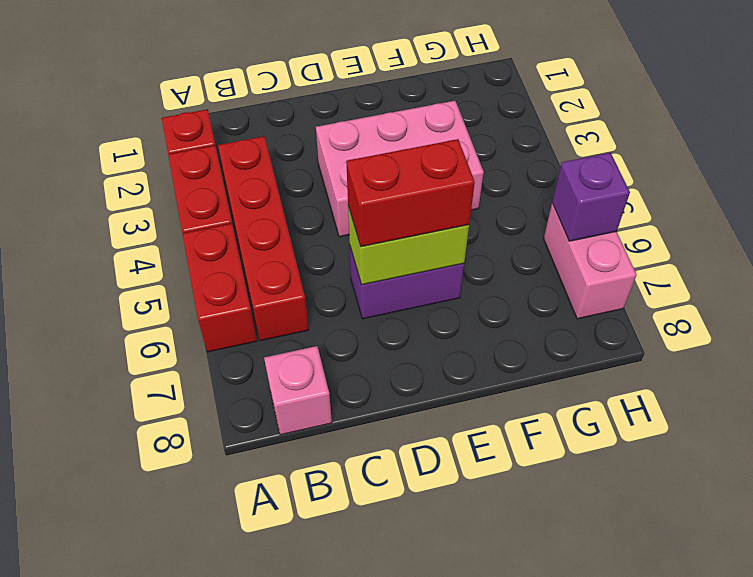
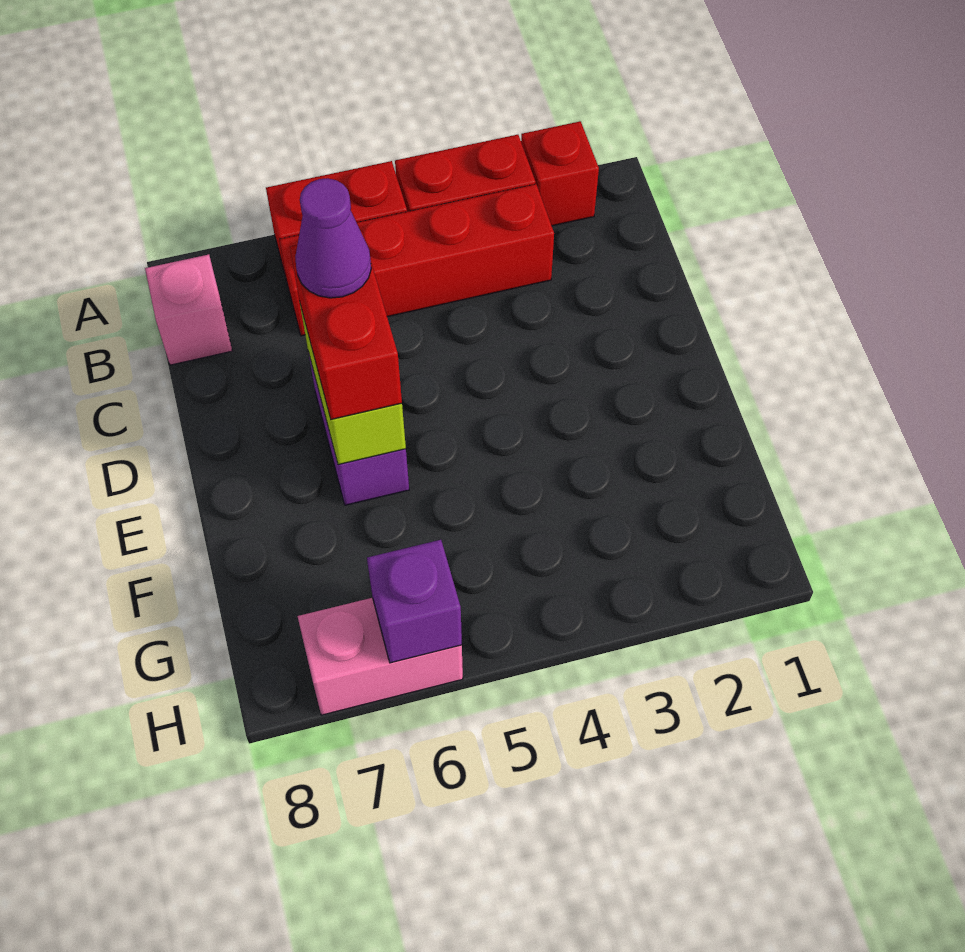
pink 2x3 brick [316,101,484,237] -> none
none -> purple 1x1 cone [295,178,371,298]

